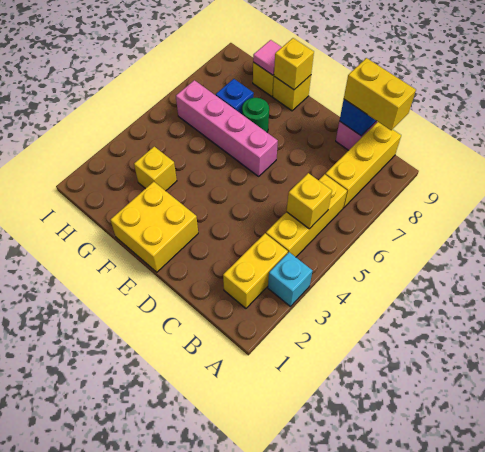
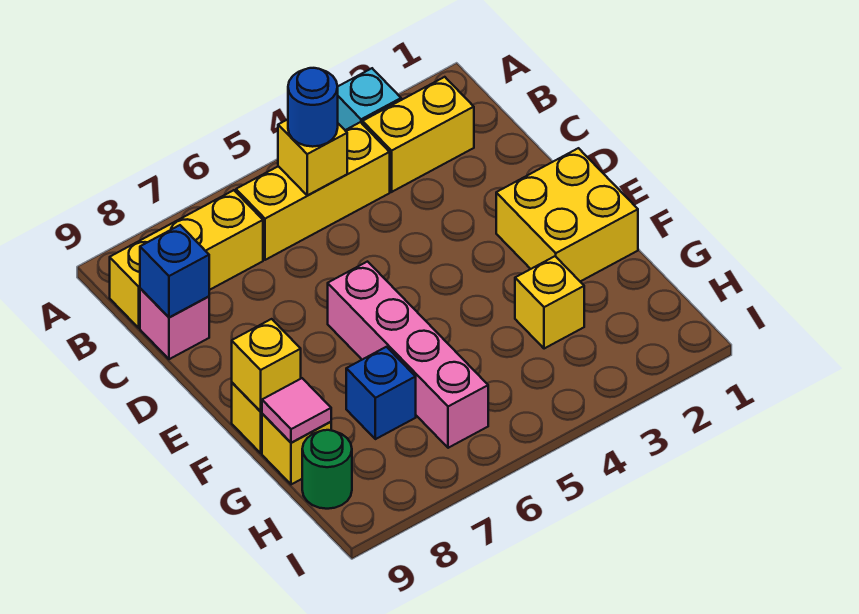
none -> blue 1x1 round brick [288,68,338,147]
yellow 1x2 brick [344,58,416,130] -> none
green 1x1 round brick [242,98,269,132] -> green 1x1 round brick moved to [302,430,352,509]

